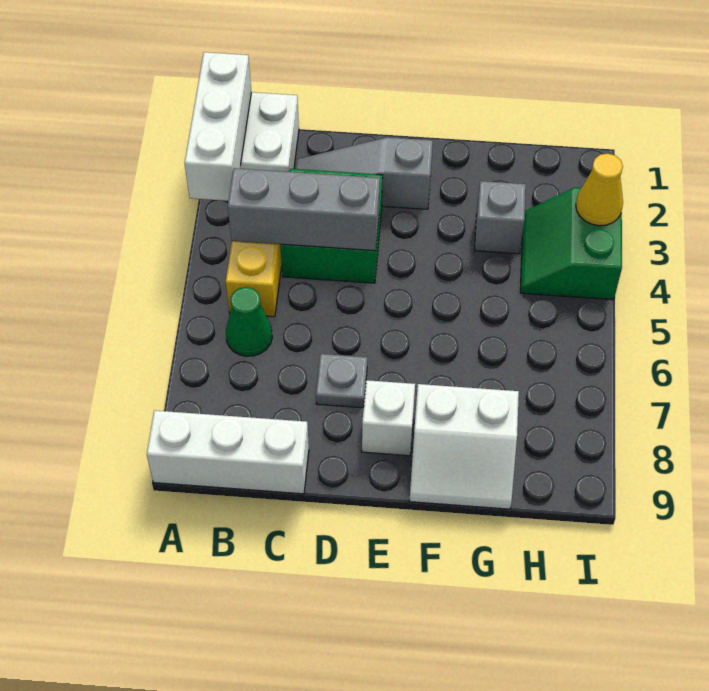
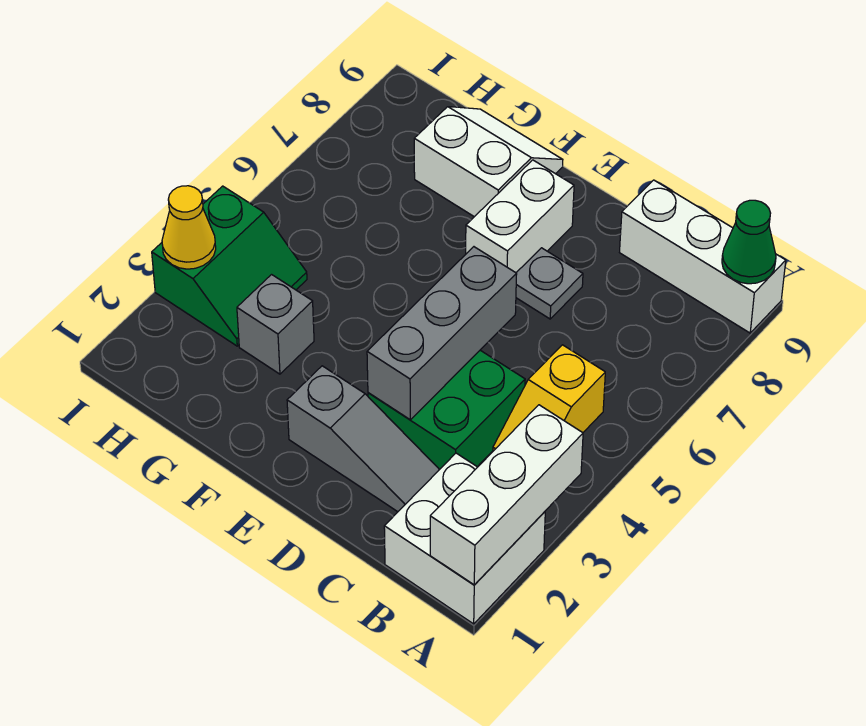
grey 1x3 brick [228,168,380,251] -> grey 1x3 brick turned to [367,247,517,420]
green 1x1 cone [226,287,272,356] -> green 1x1 cone moved to [722,200,776,284]
white 1x1 brick [362,380,415,456] -> white 1x2 brick [466,160,574,273]

